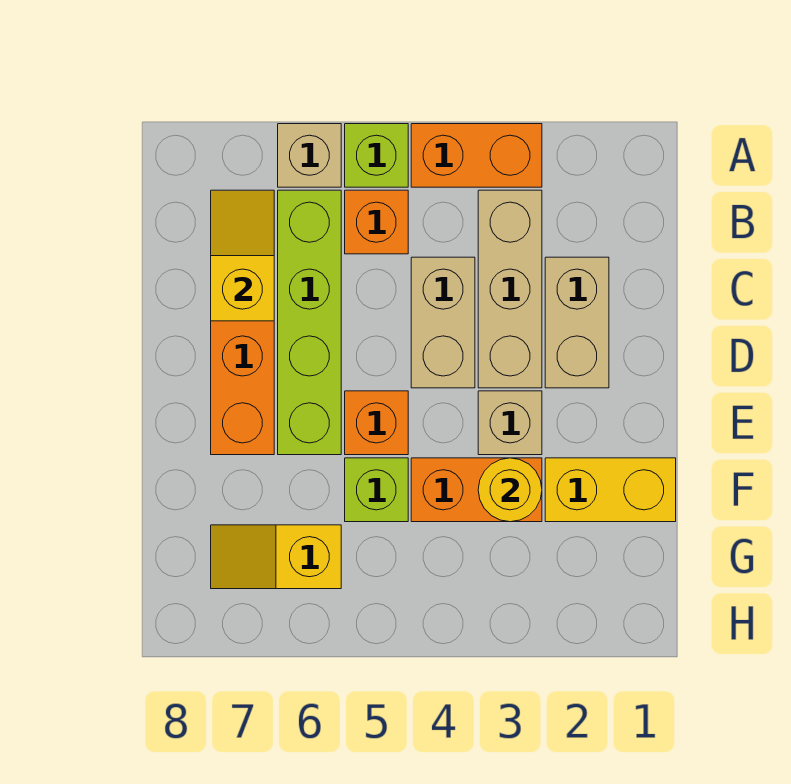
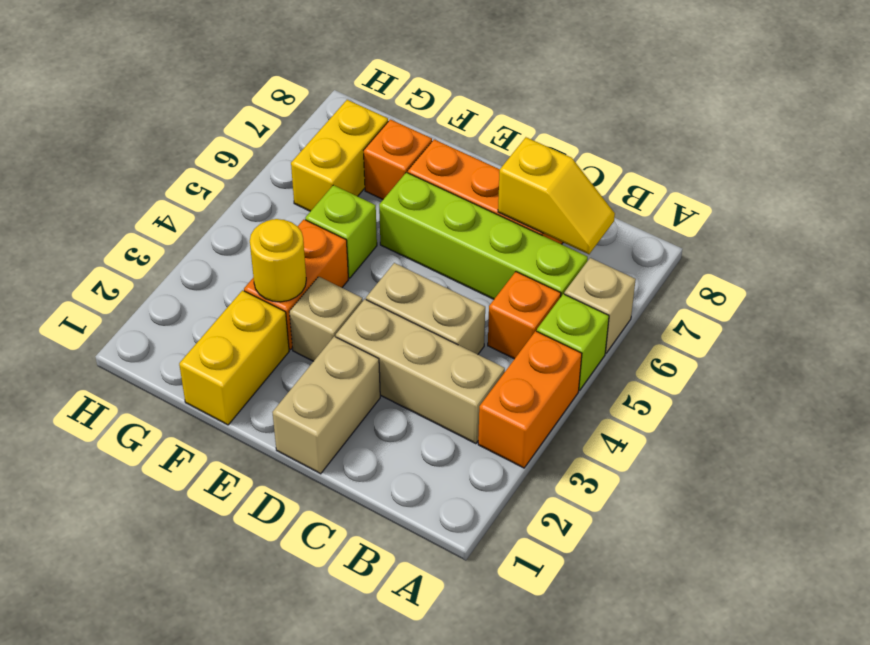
tan 1x2 brick [545,257,609,388] -> tan 1x2 brick turned to [272,336,380,474]
orange 1x1 brick [345,391,408,455] -> orange 1x1 brick moved to [363,119,432,199]
yellow 1x2 slope [211,525,341,589] -> yellow 1x2 brick [291,100,388,211]

